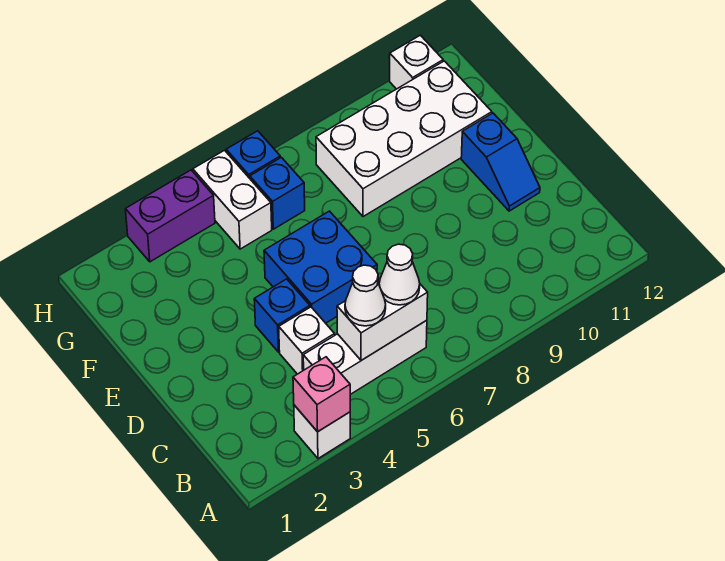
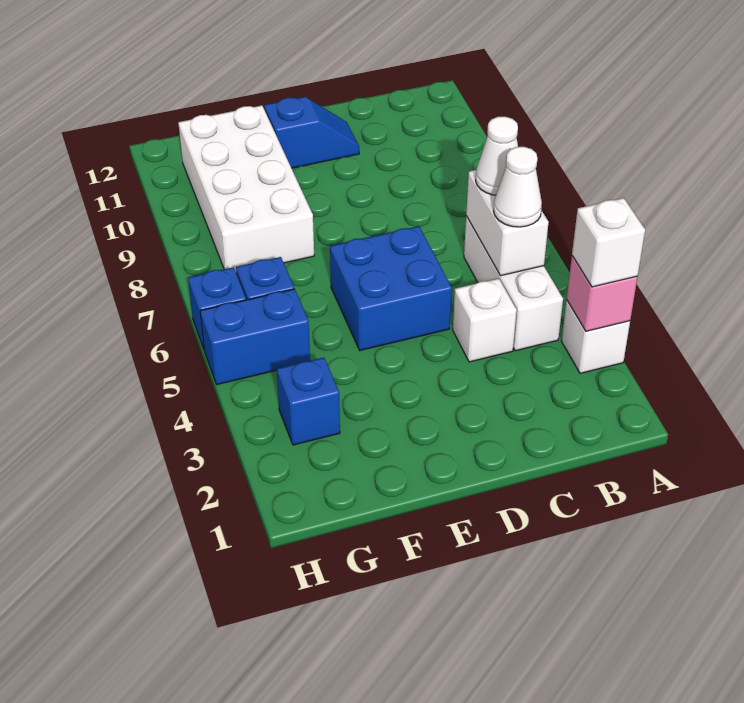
blue 1x1 brick [254,279,310,352] -> blue 1x1 brick moved to [277,357,340,445]
white 1x2 brick [193,150,272,249] -> blue 1x2 brick [200,289,310,384]
purple 1x2 brick [125,170,215,262] -> none
white 1x1 brick [390,35,443,89] -> white 1x1 brick moved to [572,198,645,287]

